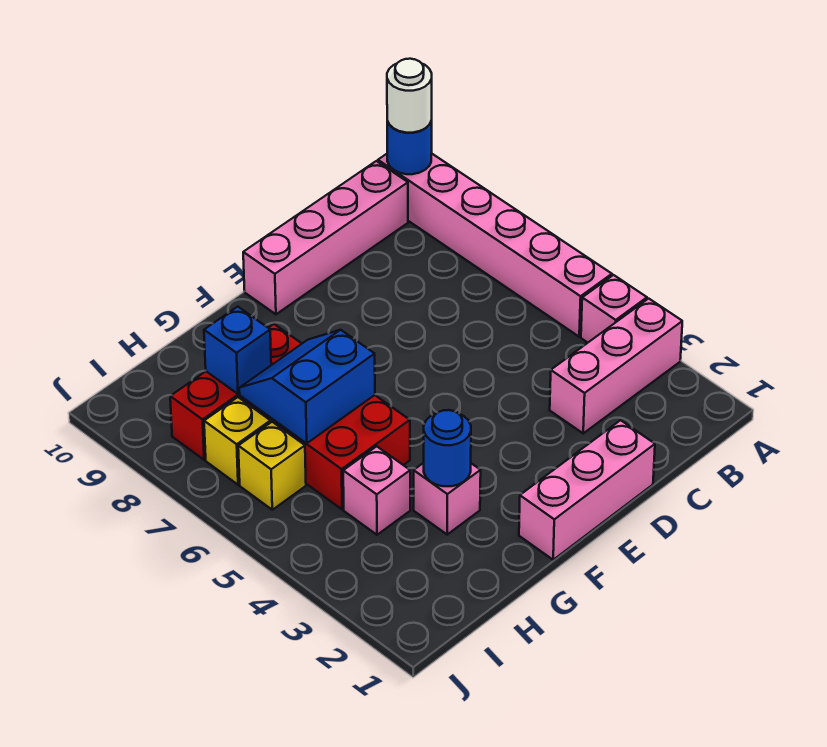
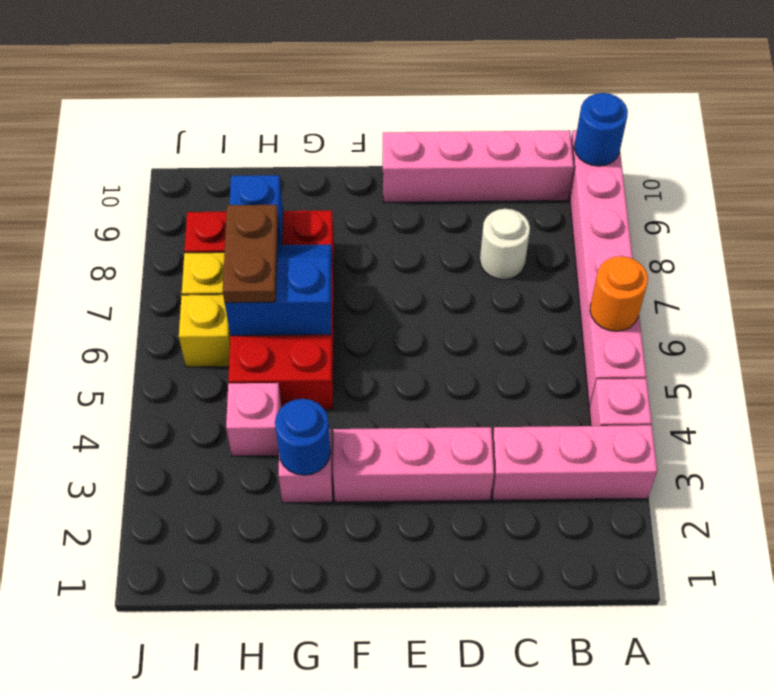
none -> orange 1x1 round brick [590,256,648,331]
white 1x1 round brick [387,59,432,133] -> white 1x1 round brick moved to [480,209,530,280]
pink 1x3 brick [519,420,655,560] -> pink 1x3 brick moved to [333,427,494,502]
none -> brown 1x2 plate [223,205,278,303]

